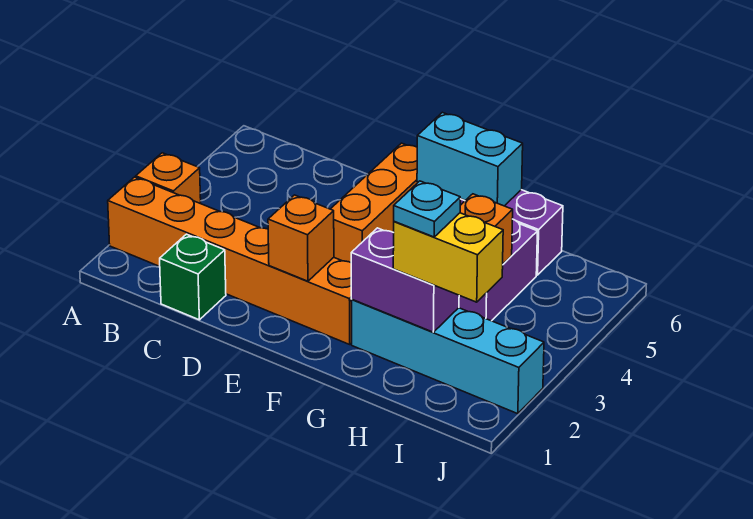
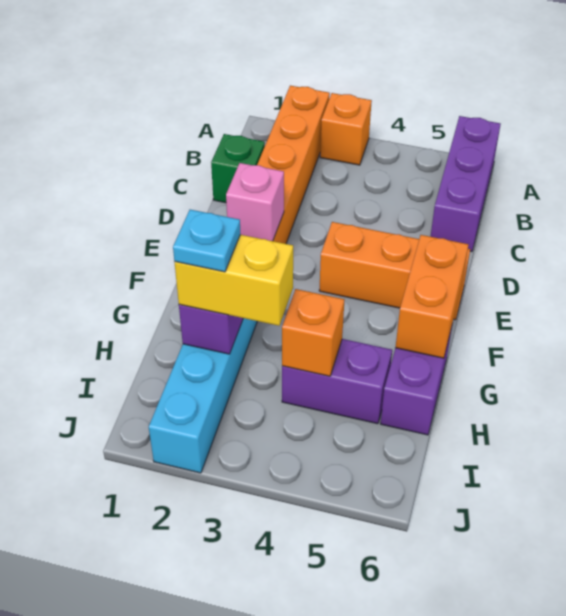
none -> purple 1x3 brick [431,116,501,252]
orange 1x1 brick [268,195,334,281] -> pink 1x1 brick [226,163,284,241]
cyan 1x2 brick [417,112,523,206] -> orange 1x2 brick [395,235,469,358]
yellow 1x2 brick [393,213,503,302] -> yellow 1x2 brick turned to [174,235,293,326]

